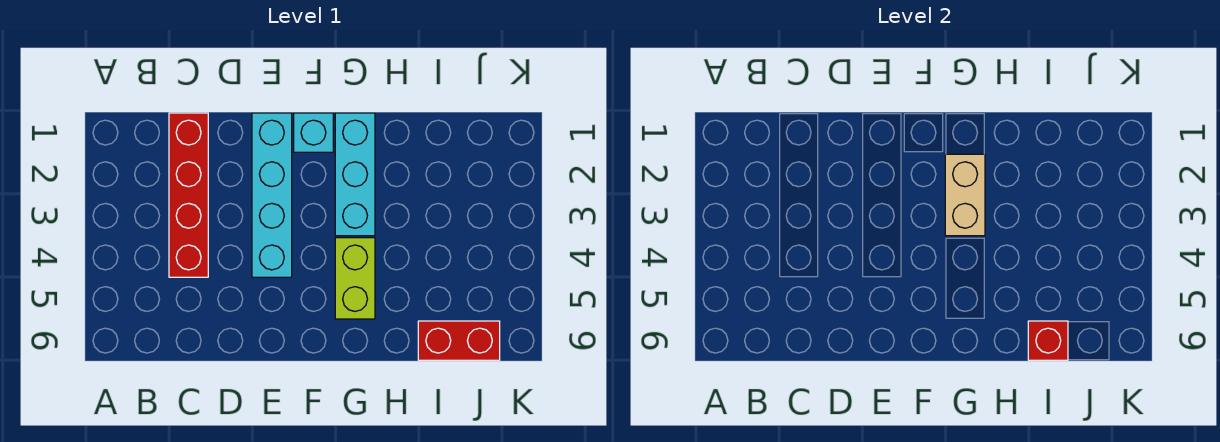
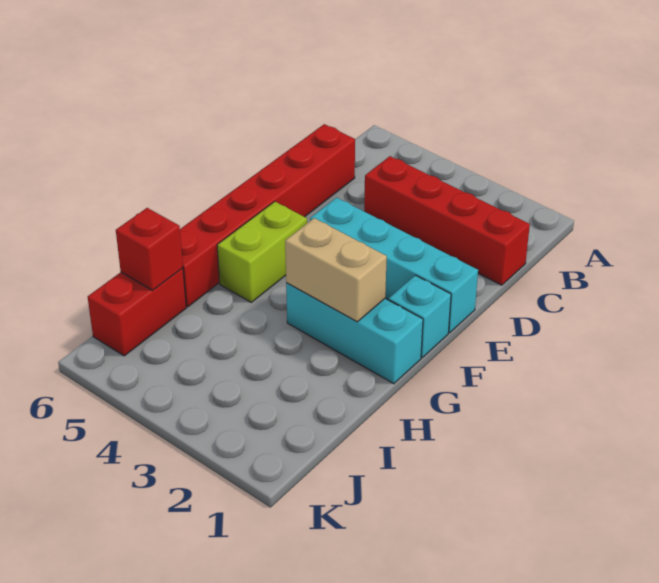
none -> red 1x6 brick [180,124,355,307]
lime 1x2 brick [335,238,375,319] -> lime 1x2 brick turned to [217,202,307,302]

